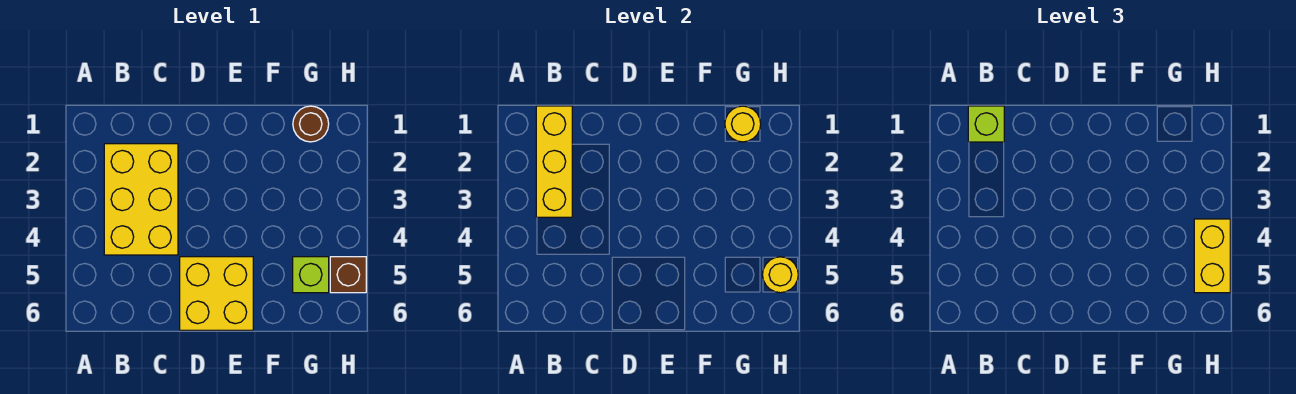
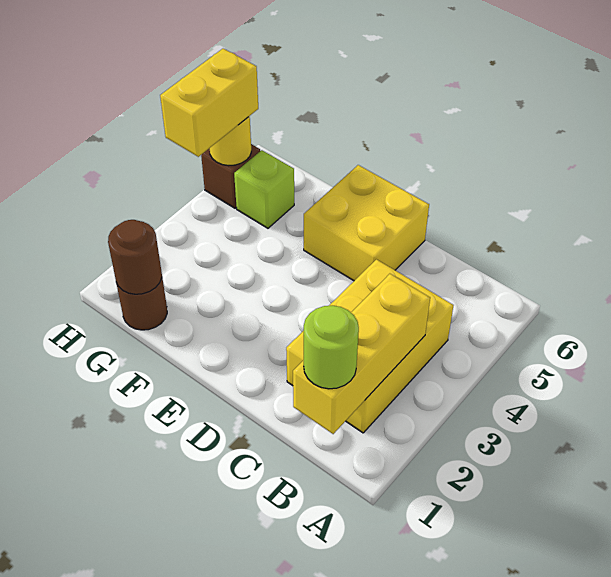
lime 1x1 brick [968,106,1004,142] -> lime 1x1 round brick [304,306,359,389]
yellow 1x1 round brick [725,106,761,142] -> brown 1x1 round brick [108,220,162,294]

